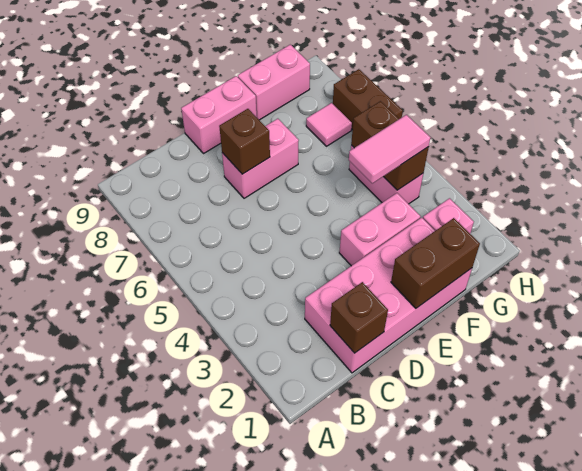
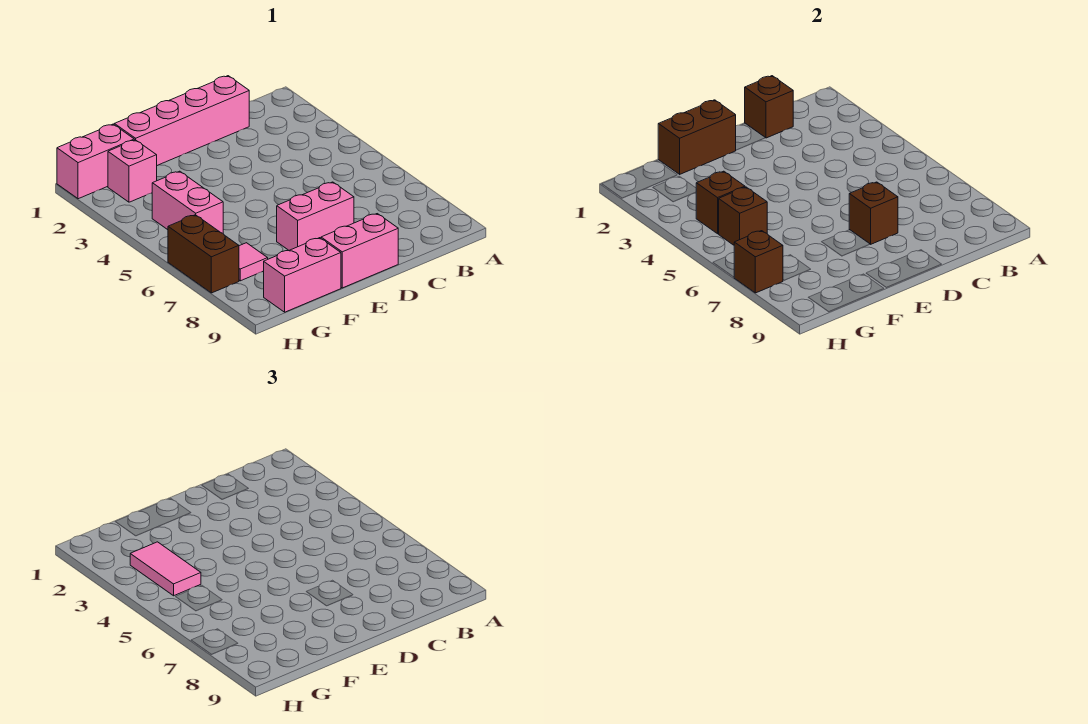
pink 2x4 brick [305,218,472,373] -> pink 1x4 brick [114,76,249,165]
pink 1x2 brick [339,193,420,266] -> pink 1x2 brick moved to [57,124,134,199]
pink 1x2 tile [349,115,430,183] -> pink 1x2 tile turned to [130,542,201,596]
none -> brown 1x1 brick [734,231,783,293]

